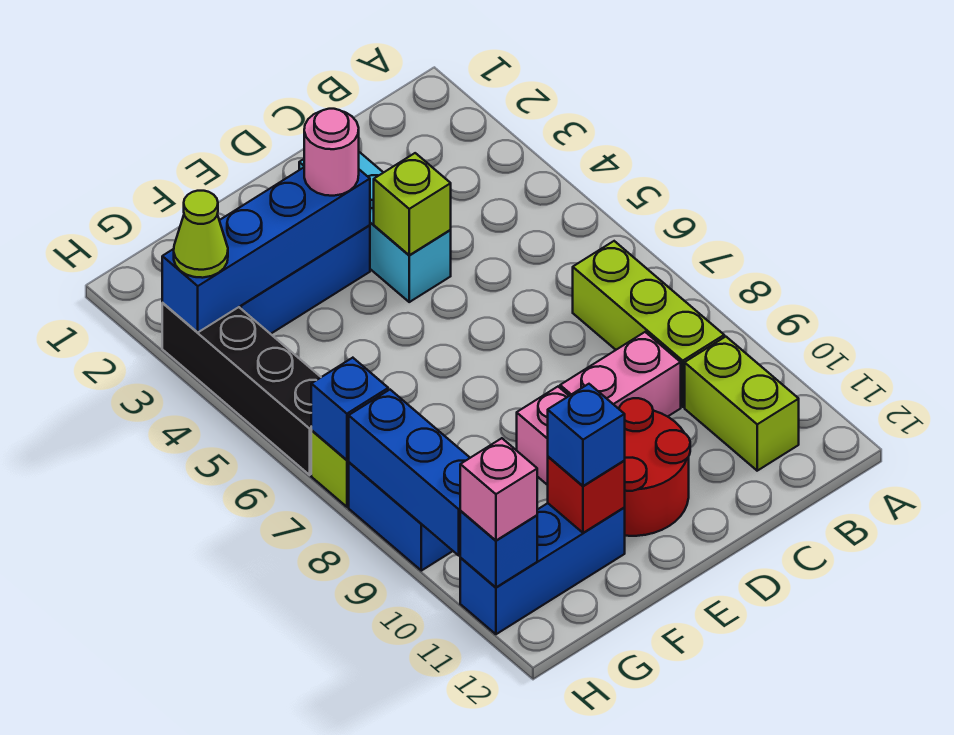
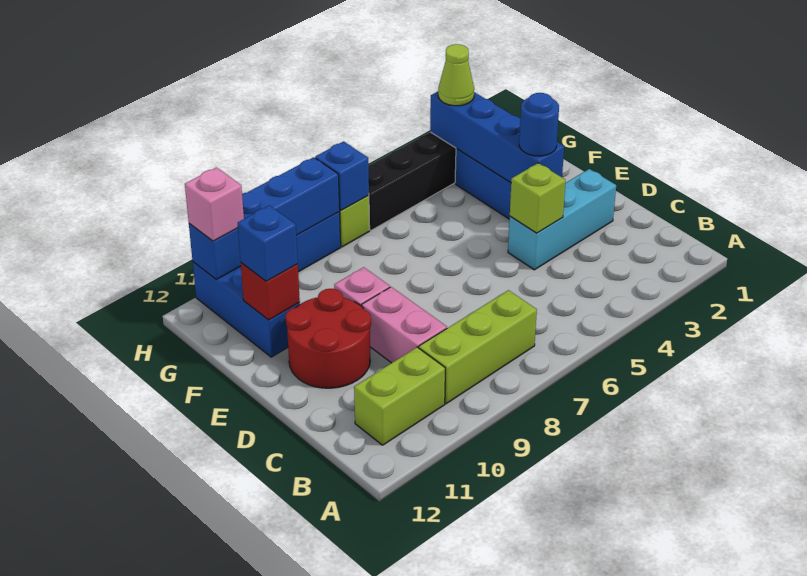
pink 1x1 round brick [304,109,359,196] -> blue 1x1 round brick [519,93,559,156]

